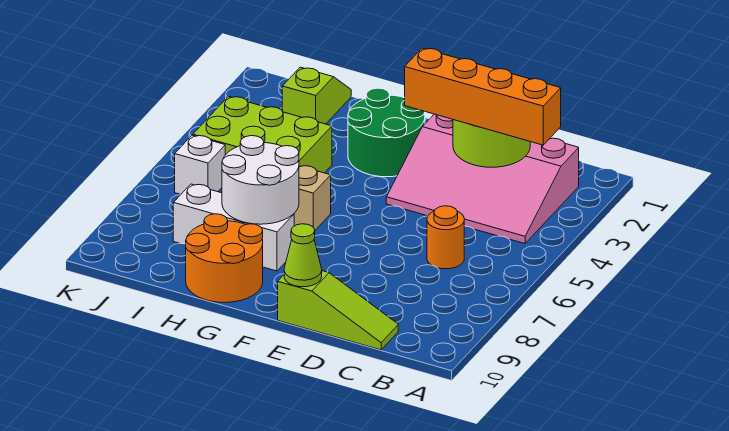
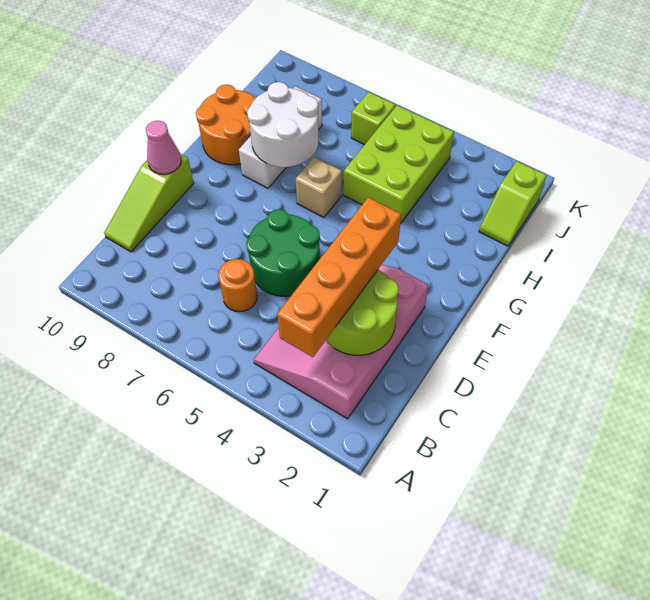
lime 1x1 cone [284,224,322,287] -> pink 1x1 cone [146,121,181,174]
green 2x2 round brick [348,88,425,177] -> green 2x2 round brick moved to [246,209,320,296]
lime 1x2 slope [282,67,351,124] -> lime 1x2 slope turned to [479,161,547,246]
white 1x1 brick [175,135,225,195] -> lime 1x1 brick [351,92,395,145]

